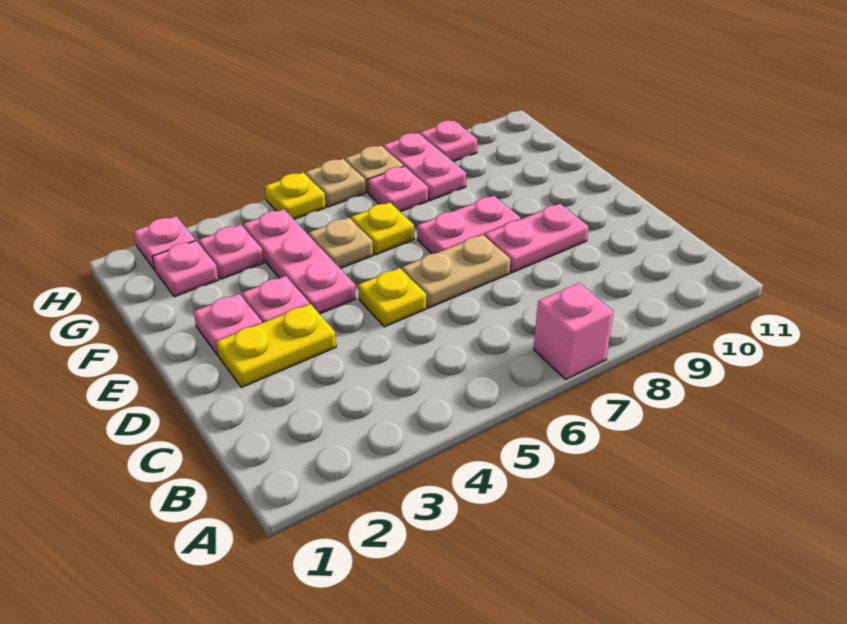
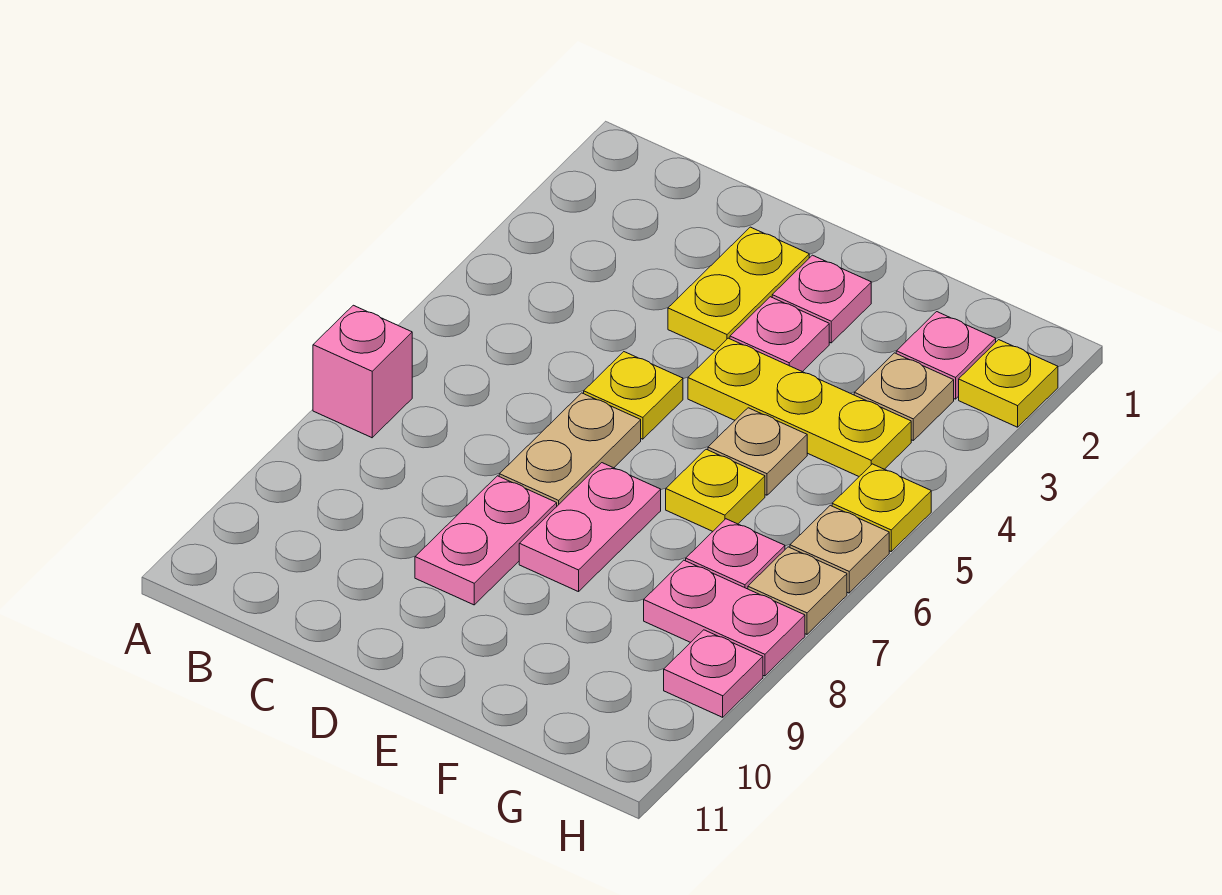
pink 1x3 plate [243,209,356,314] -> yellow 1x3 plate [688,338,911,476]
pink 1x1 plate [199,225,264,279] -> tan 1x1 plate [854,353,954,440]
pink 1x1 plate [134,216,196,270] -> yellow 1x1 plate [959,340,1058,427]

